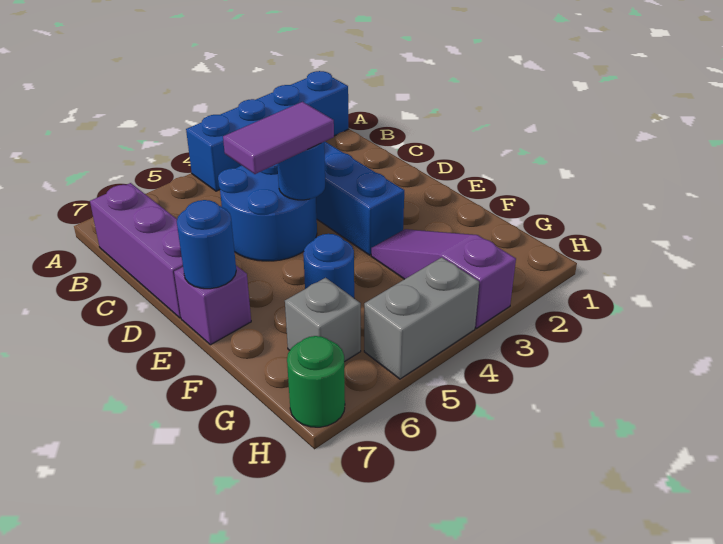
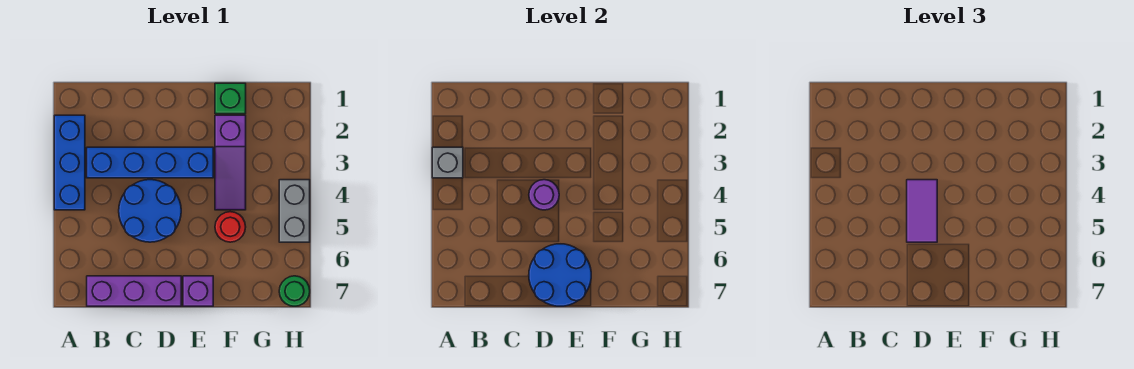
blue 1x4 brick [186,71,348,191] -> blue 1x3 brick [54,115,85,210]
blue 1x1 round brick [277,142,325,200] -> purple 1x1 round brick [529,180,559,210]
blue 1x1 round brick [177,200,236,289] -> blue 2x2 round brick [529,244,591,306]
none -> green 1x1 brick [215,83,246,114]
purple 1x3 slope [371,229,516,328] -> purple 1x3 slope turned to [215,115,246,210]
blue 1x1 round brick [303,234,354,298] -> red 1x1 round brick [215,212,246,242]
grey 1x1 brick [285,278,361,362] -> grey 1x1 brick moved to [432,147,463,178]

